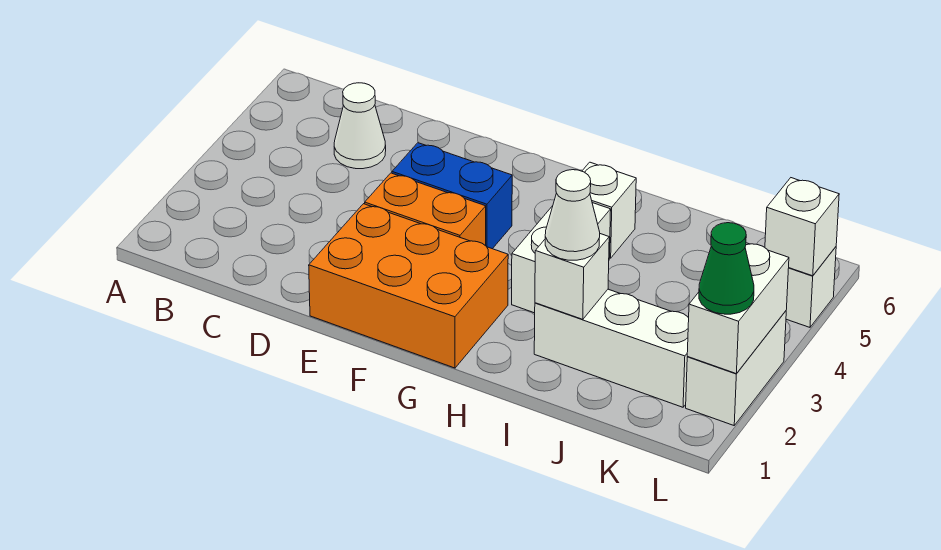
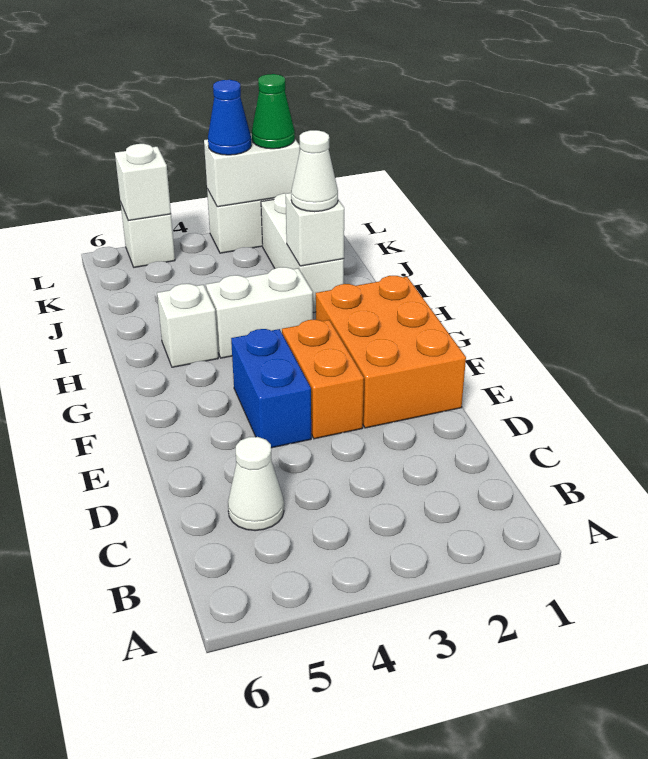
none -> blue 1x1 cone [208,80,251,155]

